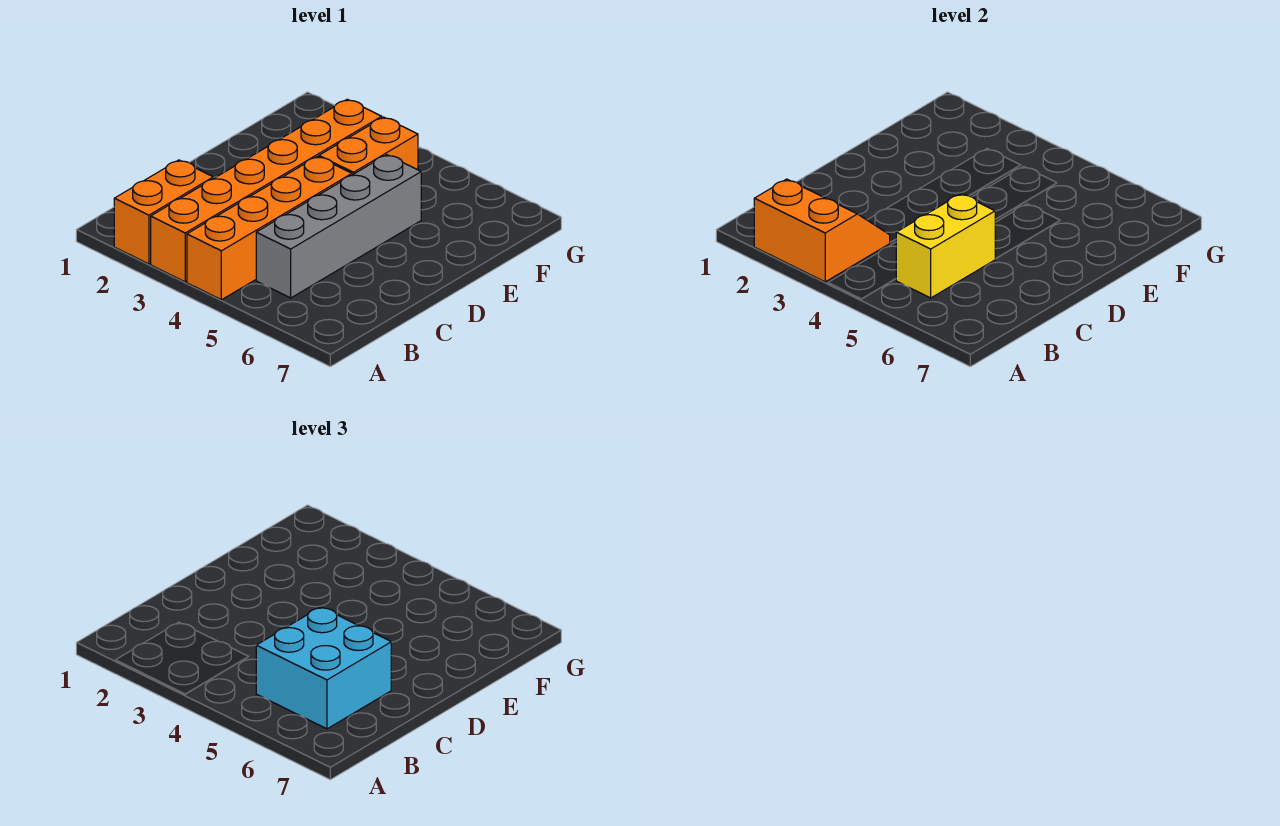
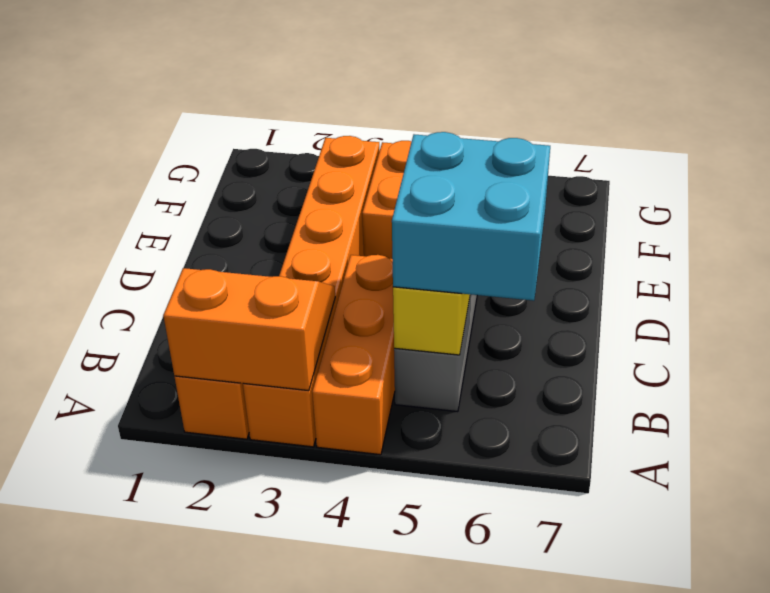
orange 1x4 brick [187,157,352,300] -> orange 1x3 brick [312,255,395,455]

